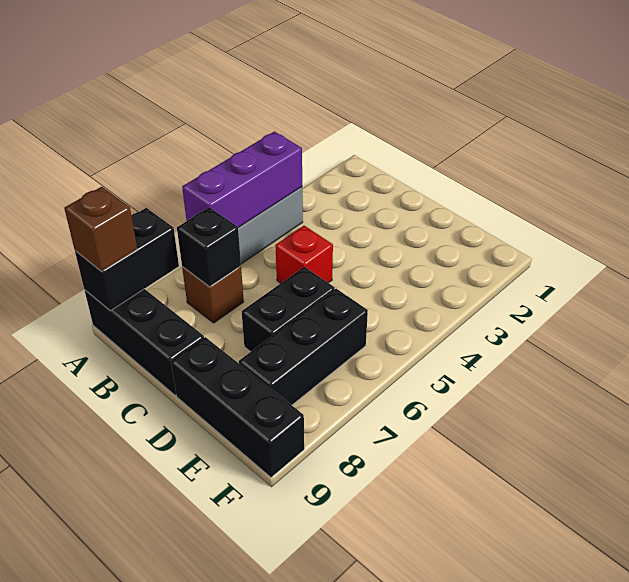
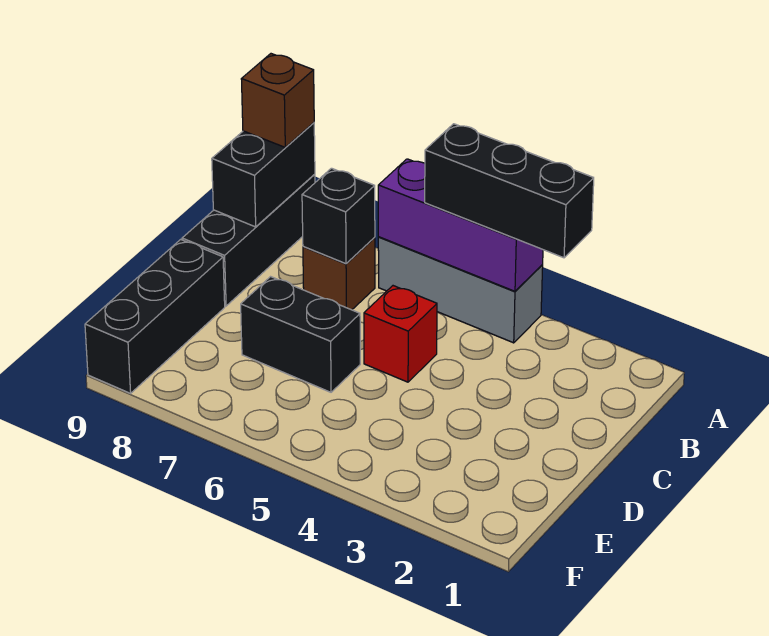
black 1x2 brick [75,208,179,311] -> black 1x2 brick turned to [212,123,315,227]
black 1x3 brick [239,289,368,405] -> black 1x3 brick moved to [425,124,594,258]

